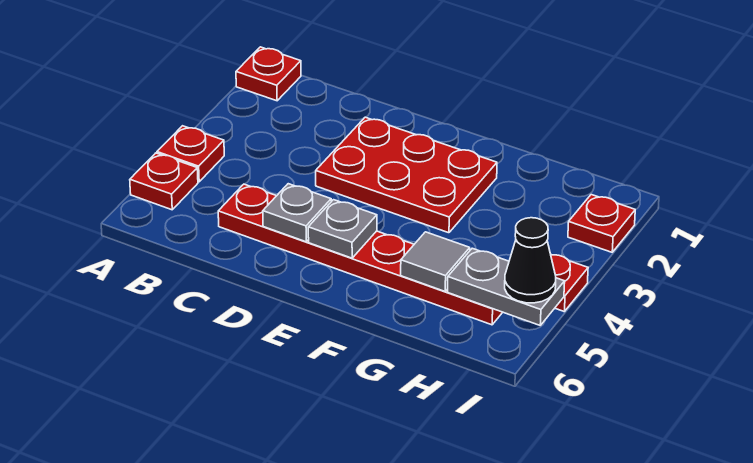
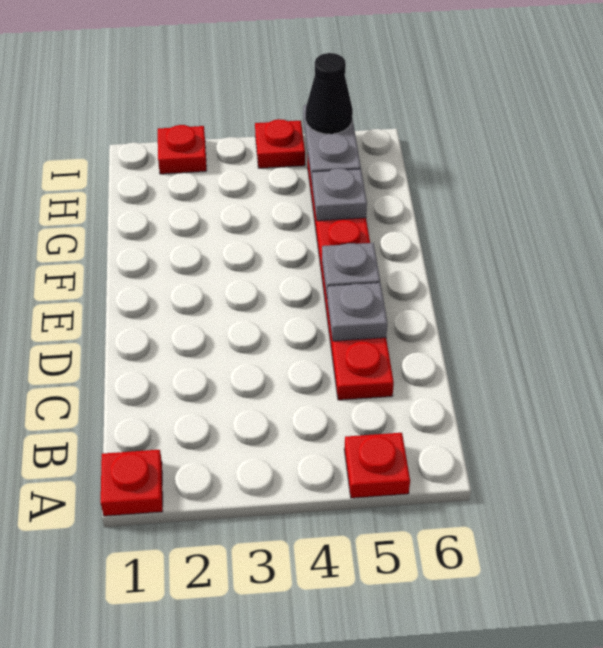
red 1x1 plate [157,126,224,182] -> none
red 2x3 plate [316,117,497,233] -> none
grey 1x1 tile [401,232,470,291] -> grey 1x1 plate [312,168,367,221]

